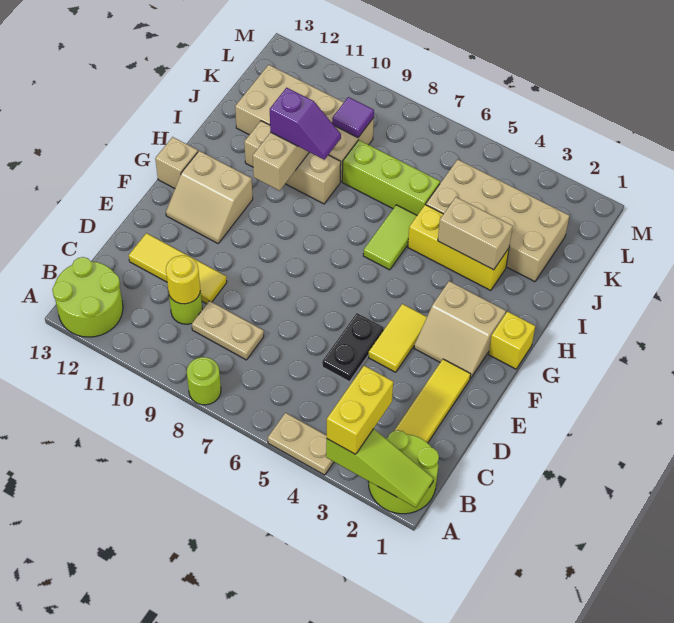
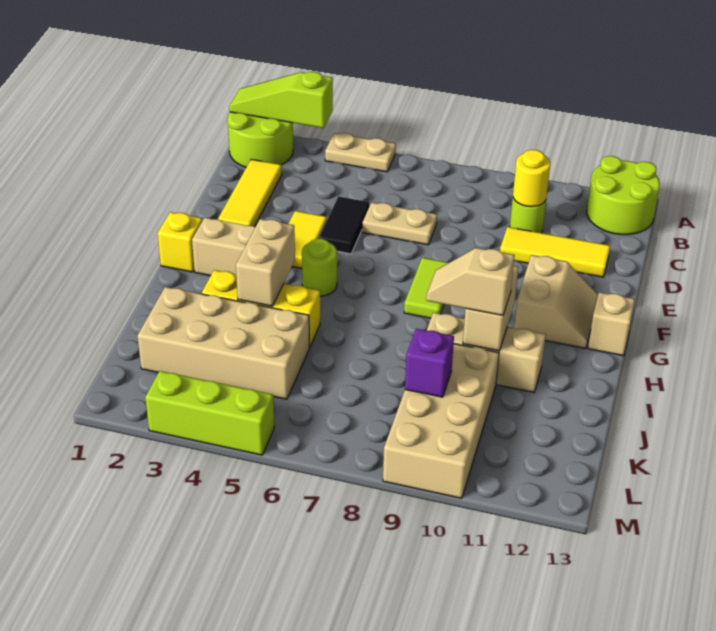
yellow 1x2 brick [327,366,393,454] -> none
lime 1x1 round brick [187,357,221,405] -> lime 1x1 round brick moved to [302,239,337,296]
tan 1x2 plate [192,301,264,360] -> tan 1x2 plate moved to [362,202,437,245]
black 1x2 plate [322,313,384,382] -> black 1x2 tile [319,196,370,254]
tan 2x2 slope [166,151,253,243] -> tan 2x2 slope turned to [514,255,598,348]
lime 1x2 tile [363,205,417,270] -> lime 1x2 tile moved to [404,258,449,318]
tan 1x2 brick [438,197,513,270] -> tan 1x2 brick turned to [236,219,295,306]
purple 1x2 slope [270,88,341,160] -> tan 1x2 slope [426,248,515,315]
lime 1x3 brick [342,140,440,215] -> lime 1x3 brick moved to [145,371,274,455]
tan 2x4 brick [235,65,374,182] -> tan 2x4 brick turned to [383,344,499,498]
purple 1x1 tile [332,97,374,138] -> purple 1x1 brick [405,329,454,397]

